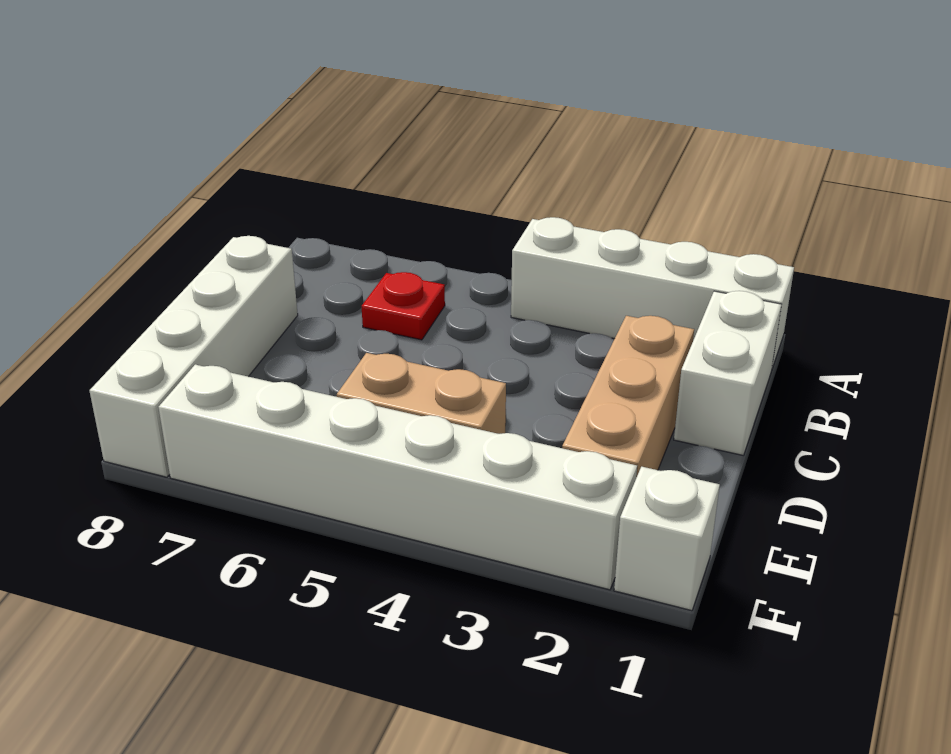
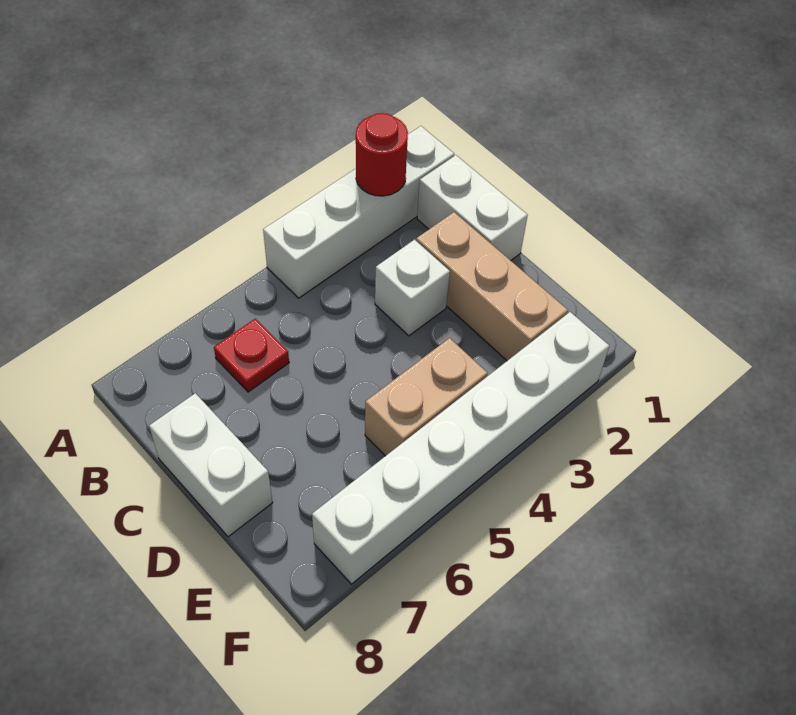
none -> red 1x1 round brick [356,113,408,196]
white 1x4 brick [89,236,298,477] -> white 1x2 brick [149,393,273,537]
white 1x1 brick [614,467,720,611] -> white 1x1 brick moved to [375,240,450,336]

